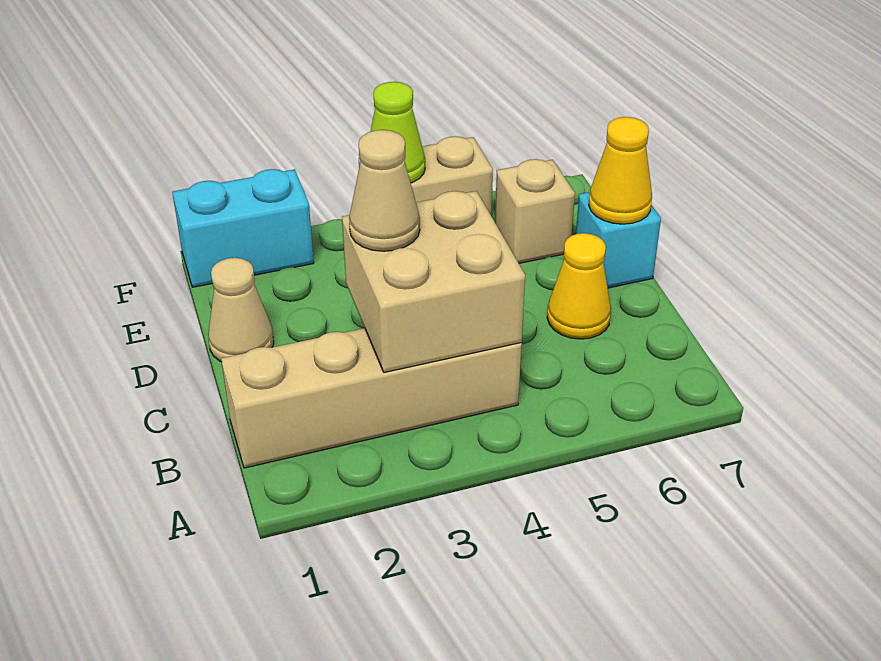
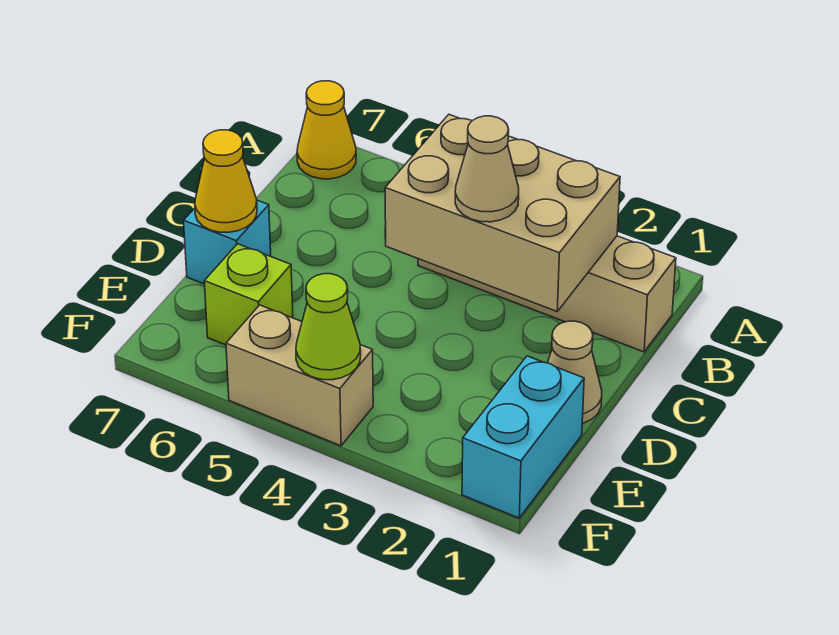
tan 2x2 brick [342,191,525,372] -> tan 2x3 brick [385,115,620,311]
yellow 1x1 cone [547,233,611,339] -> yellow 1x1 cone moved to [297,81,356,179]
tan 1x1 brick [495,159,575,263] -> lime 1x1 brick [204,244,293,345]
cyan 1x2 brick [172,169,314,287] -> cyan 1x2 brick turned to [462,356,584,518]

